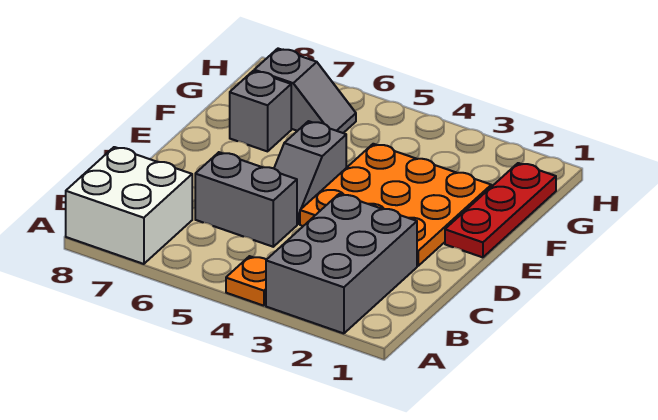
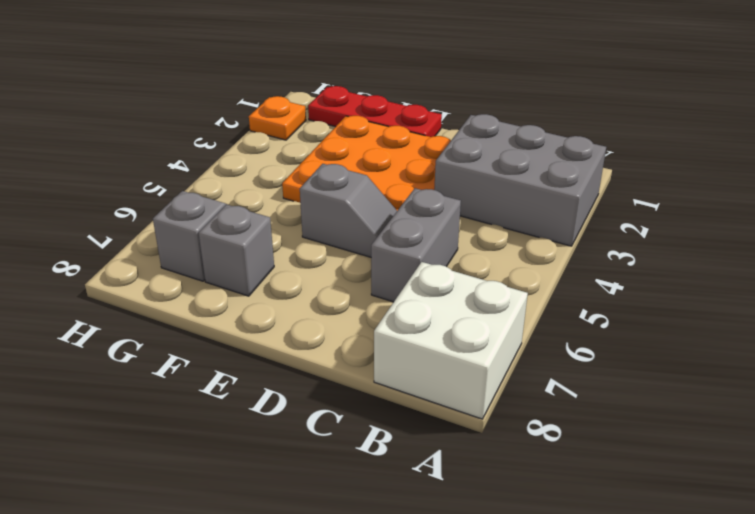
orange 1x1 plate [226,256,266,306] -> orange 1x1 plate moved to [249,96,306,140]

